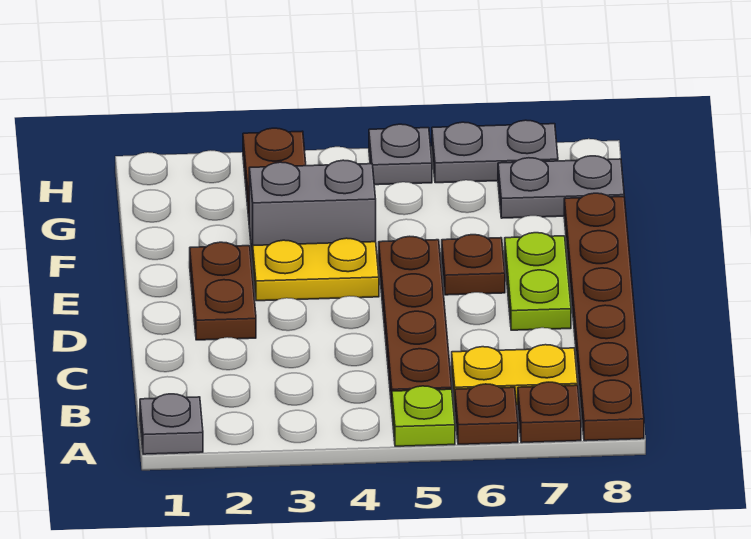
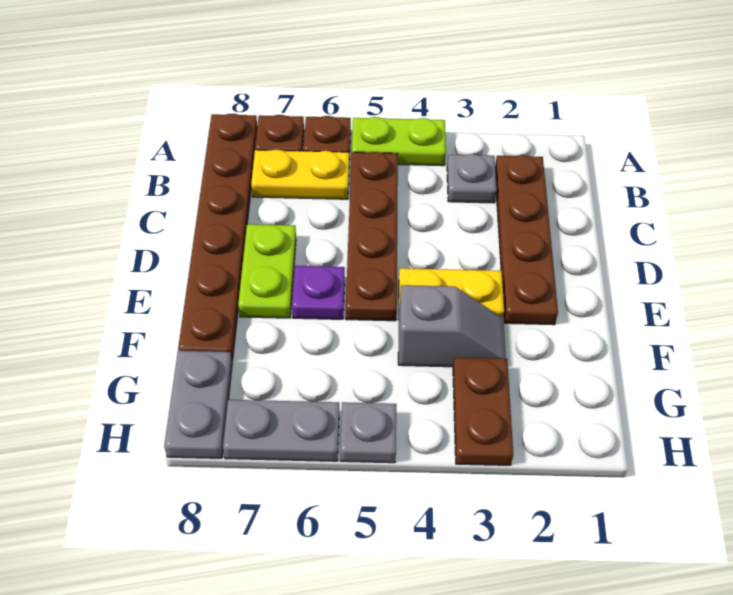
grey 1x1 plate [140,394,203,454] -> grey 1x1 plate moved to [447,154,497,203]
lime 1x1 plate [392,386,455,446] -> lime 1x2 plate [352,117,446,166]
brown 1x2 plate [190,242,256,340] -> brown 1x4 plate [495,155,558,325]
brown 1x1 plate [442,235,505,295] -> purple 1x1 plate [292,266,345,319]
grey 1x2 brick [249,160,376,262] -> grey 1x2 slope [398,285,506,367]
grey 1x2 plate [498,156,624,218] -> grey 1x2 plate turned to [164,351,232,458]

